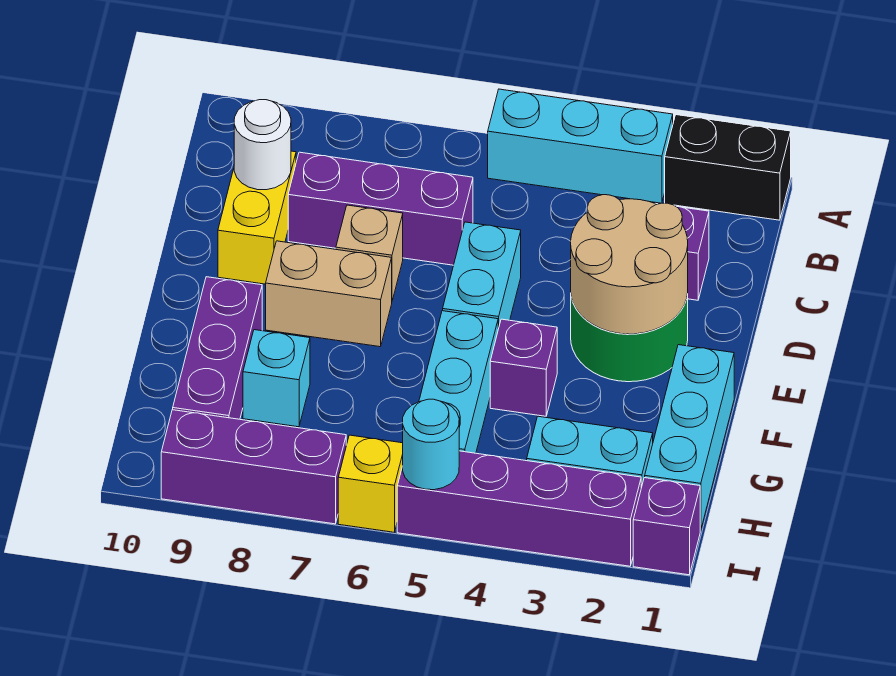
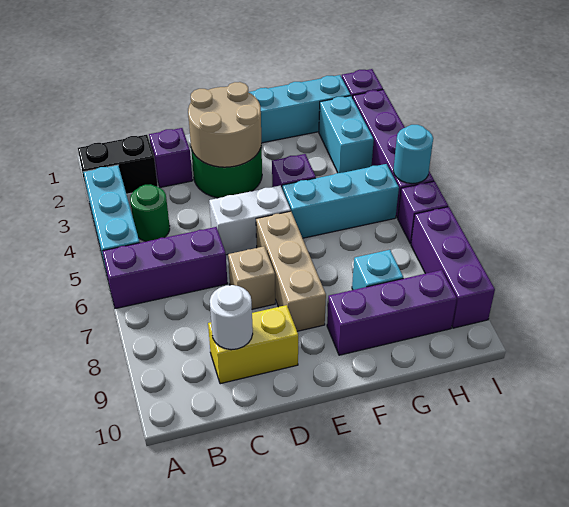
black 1x2 brick [665,115,791,220] -> black 1x2 brick turned to [78,135,158,195]
none -> green 1x1 round brick [130,184,170,241]
purple 1x3 brick [288,152,473,265] -> purple 1x3 brick turned to [103,227,228,309]
cyan 1x2 brick [443,222,521,329] -> white 1x2 brick [209,186,291,255]
tan 1x2 brick [266,241,392,347] -> tan 1x3 brick [256,211,326,331]
yellow 1x1 brick [338,435,403,532] -> purple 1x1 brick [398,181,448,244]

